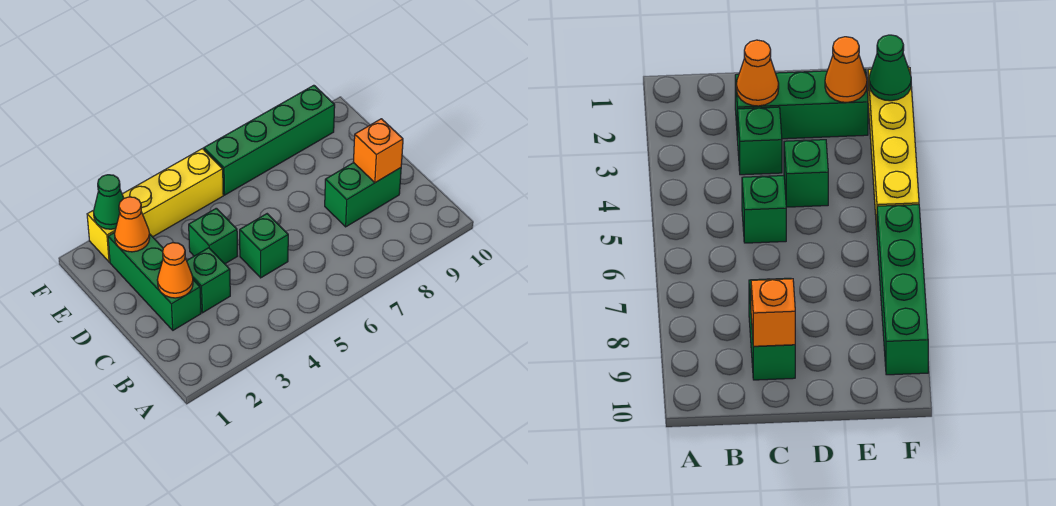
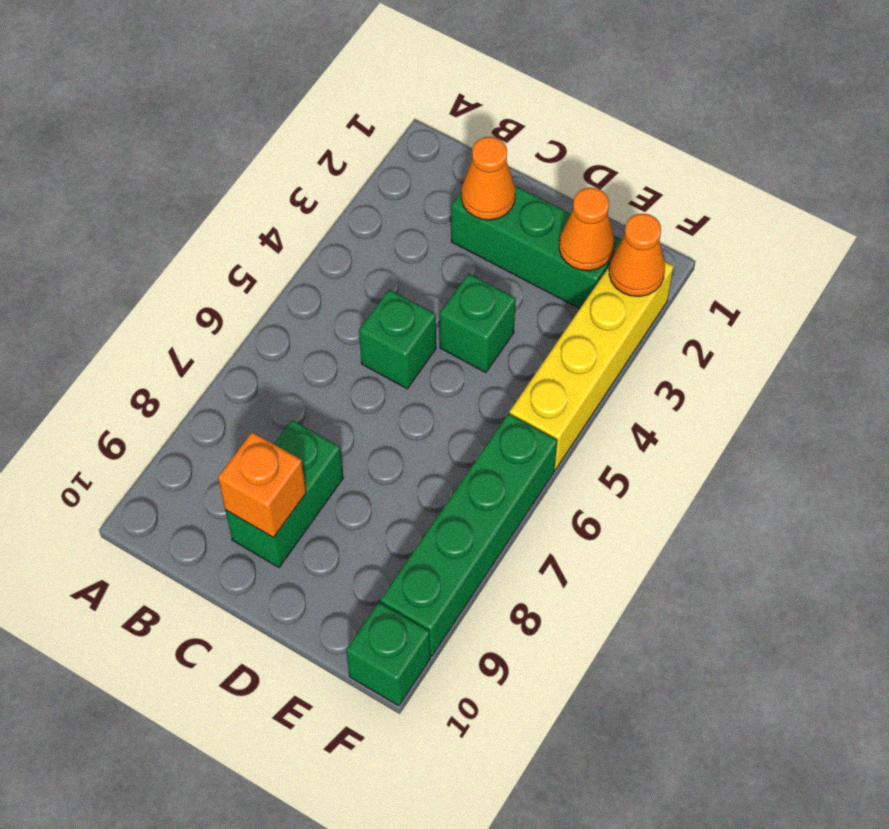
green 1x1 brick [187,248,230,313] -> green 1x1 brick moved to [346,602,430,706]
green 1x1 cone [94,175,124,229] -> orange 1x1 cone [609,214,665,297]

